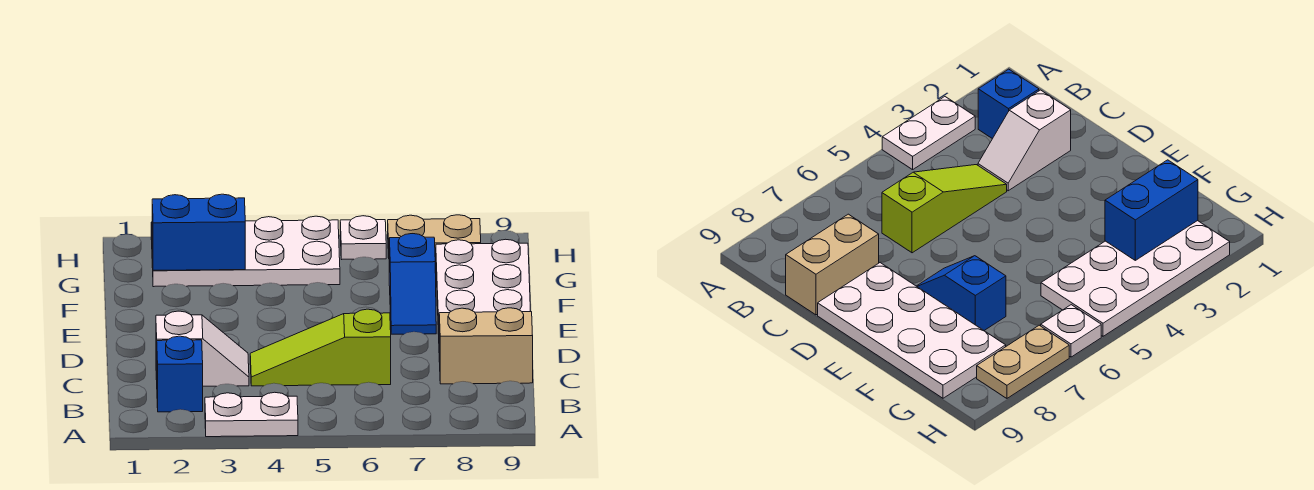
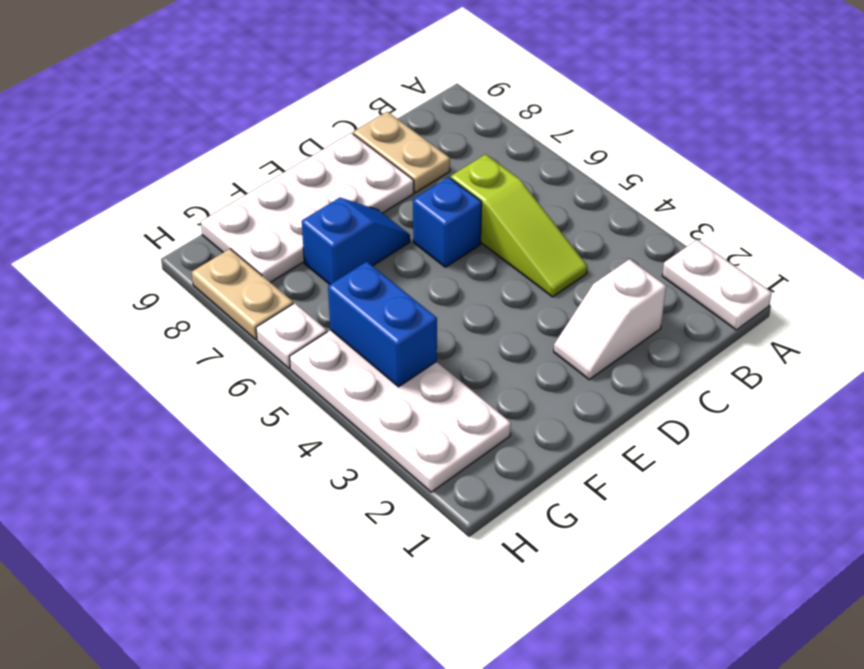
white 1x2 plate [205,392,298,437] -> white 1x2 plate moved to [662,240,772,330]
blue 1x1 brick [157,336,203,412] -> blue 1x1 brick moved to [413,177,482,267]
white 1x2 slope [156,311,249,386] -> white 1x2 slope turned to [554,259,666,380]
tan 1x2 brick [439,308,533,384] -> tan 1x2 plate [353,112,450,193]
blue 1x2 brick [152,194,245,270] -> blue 1x2 brick moved to [328,262,437,387]

